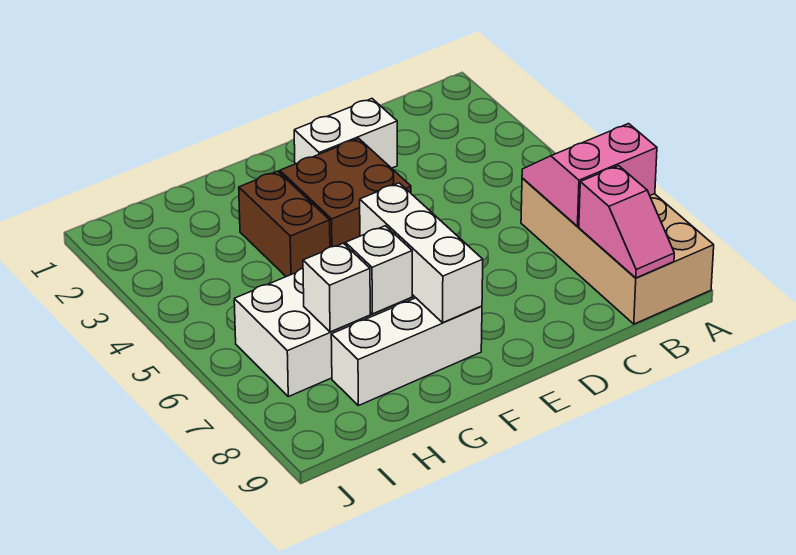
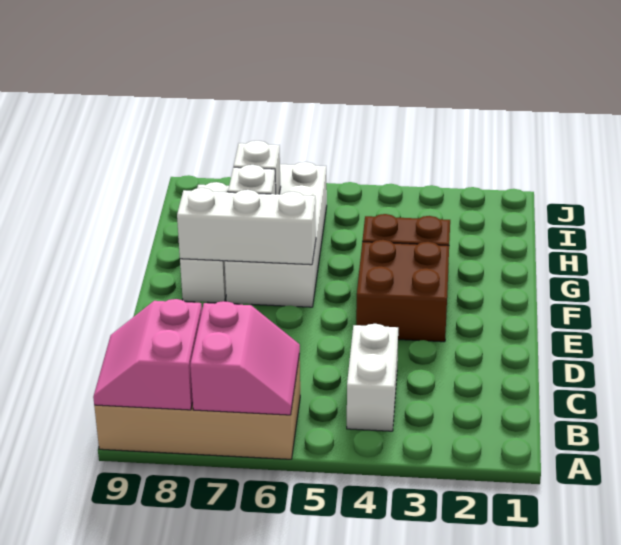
pink 1x2 slope [579,166,674,278] -> pink 2x2 slope [93,299,202,410]
white 1x2 brick [294,99,397,168] -> white 1x2 brick moved to [347,324,398,431]

